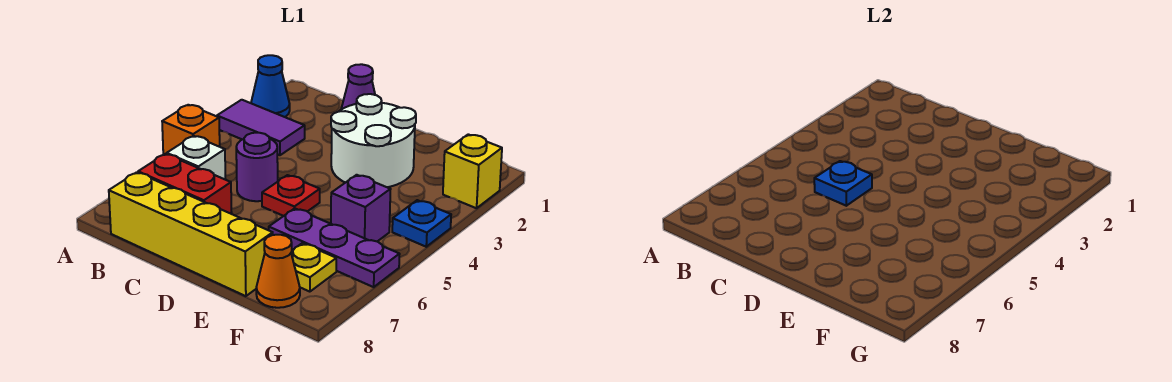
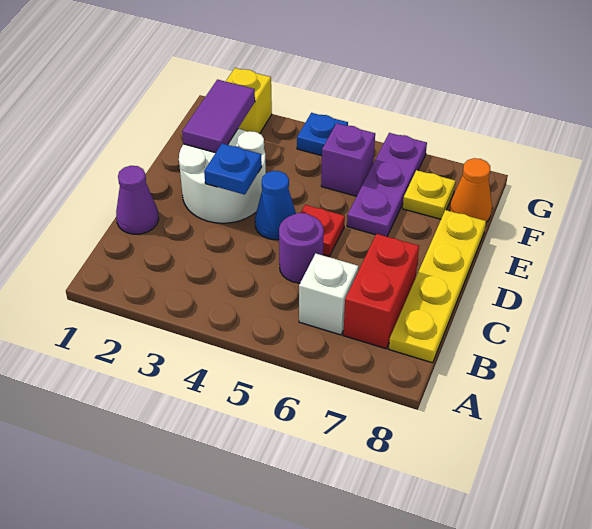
blue 1x1 cone [251,55,290,117] -> blue 1x1 cone moved to [255,171,296,240]
purple 1x2 tile [217,100,305,155] -> purple 1x2 tile moved to [182,80,255,153]
orange 1x1 brick [162,105,220,155] -> none
yellow 1x4 brick [109,172,273,296] -> yellow 1x4 plate [389,210,486,363]
blue 1x1 plate [814,161,872,206] -> blue 1x1 plate moved to [204,144,262,195]

